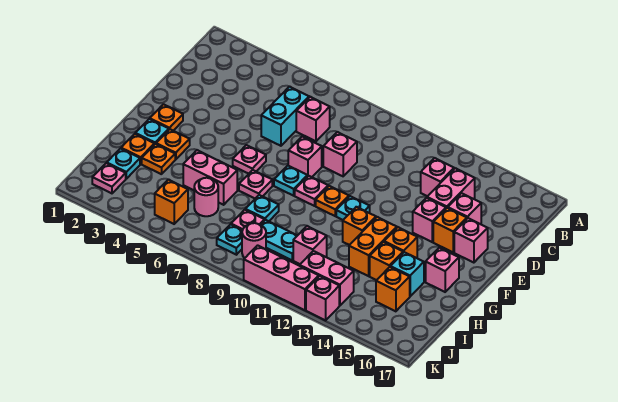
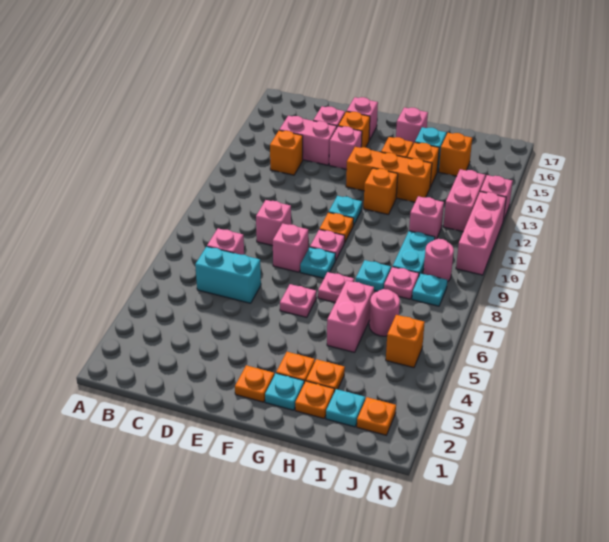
pink 1x1 brick [421,158,454,196] -> orange 1x1 brick [270,130,303,175]
orange 1x2 brick [349,217,397,276] -> orange 1x3 brick [346,147,432,202]
pink 1x1 plate [92,163,126,193] -> orange 1x1 plate [357,397,396,435]

